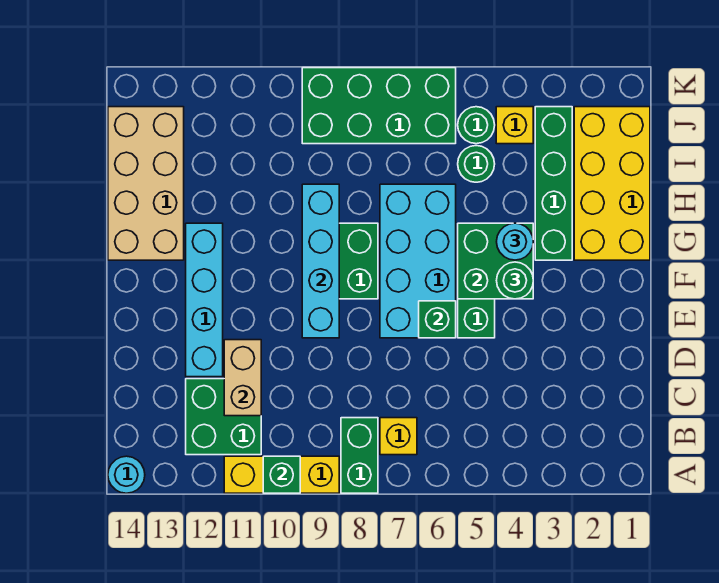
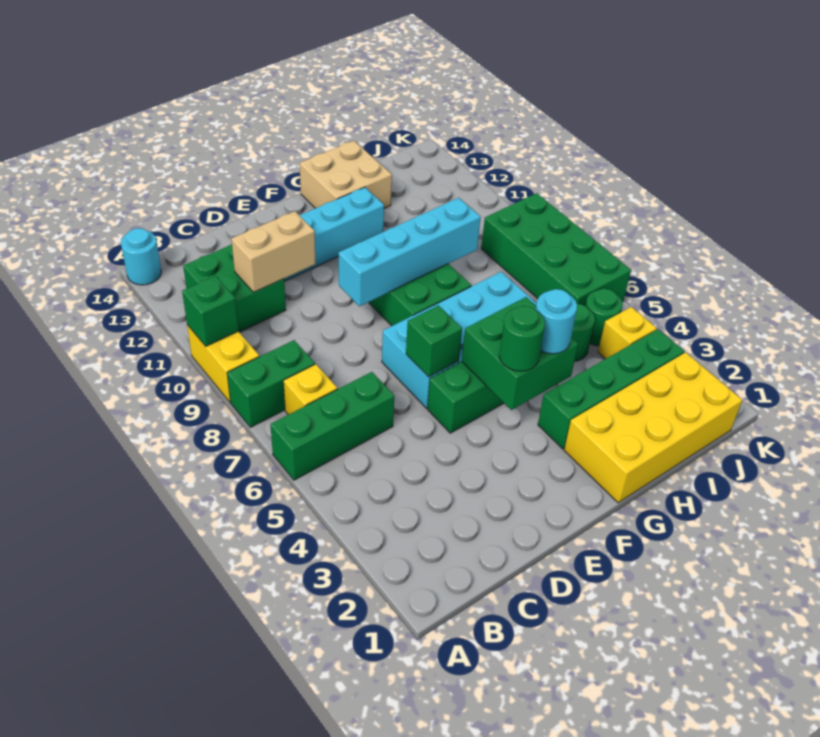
none -> green 1x3 brick [270,372,394,480]
yellow 1x3 brick [224,456,339,493] -> yellow 1x2 brick [187,325,259,402]
tan 2x4 brick [108,107,184,260] -> tan 2x2 brick [300,141,392,208]

